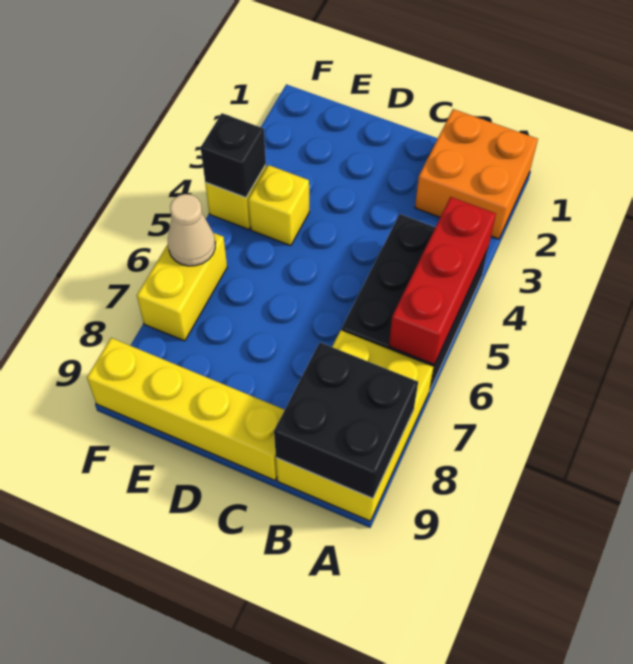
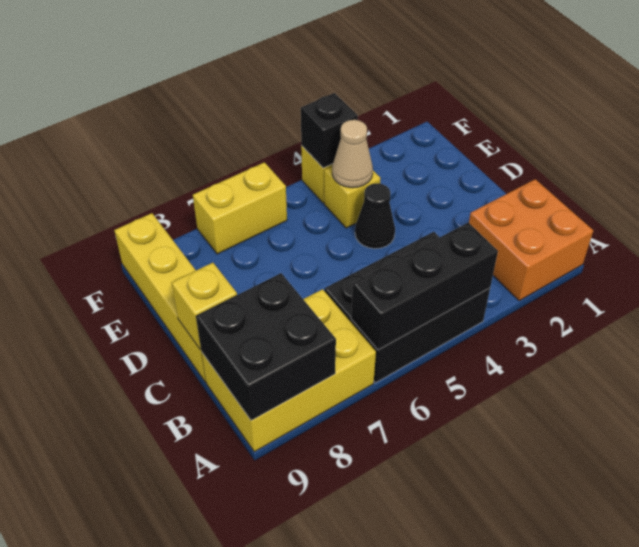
red 1x3 brick [389,197,496,364] -> black 1x3 brick [351,223,498,350]
none -> yellow 1x1 brick [172,263,237,349]
none -> black 1x1 cone [355,183,395,249]
tan 1x1 cone [168,194,215,266] -> tan 1x1 cone moved to [332,120,373,188]

